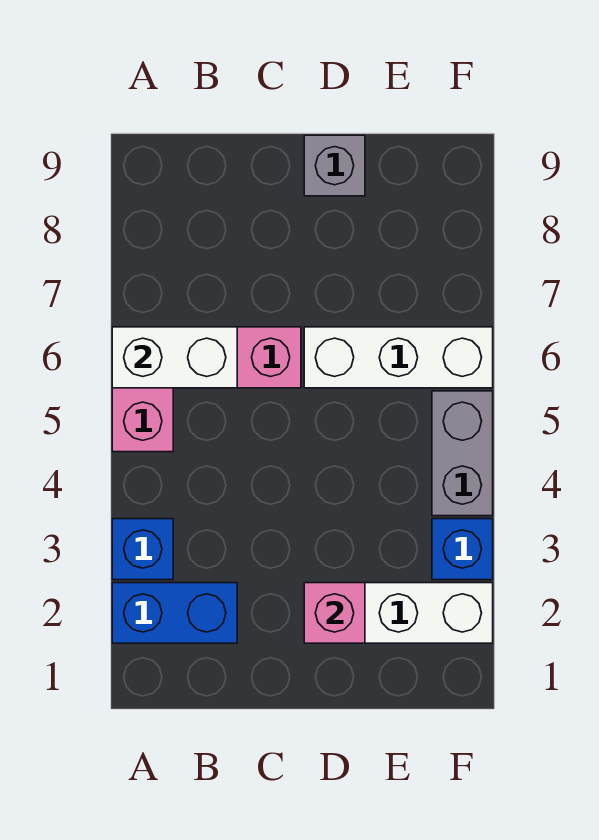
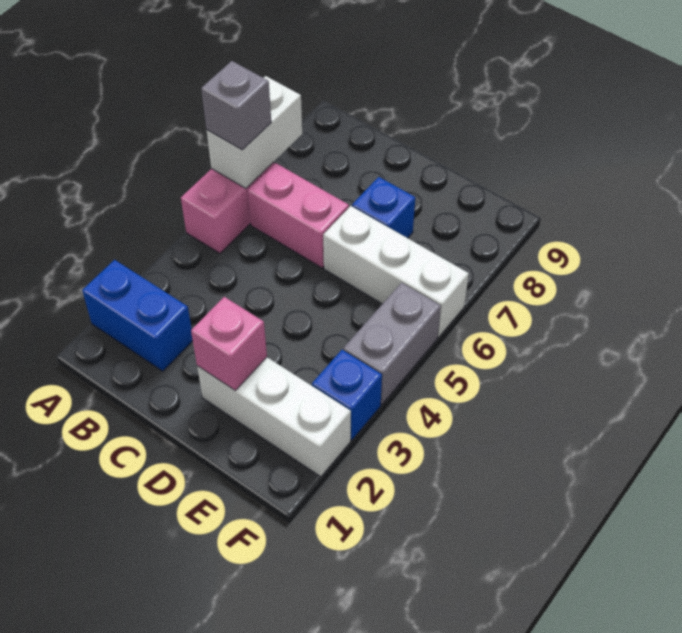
blue 1x1 brick [112,519,173,580] -> blue 1x1 brick moved to [352,177,415,238]
white 1x2 brick [112,327,237,388] -> white 1x2 brick turned to [207,76,302,188]
grey 1x1 brick [304,135,365,196] -> grey 1x1 brick moved to [201,61,271,150]

